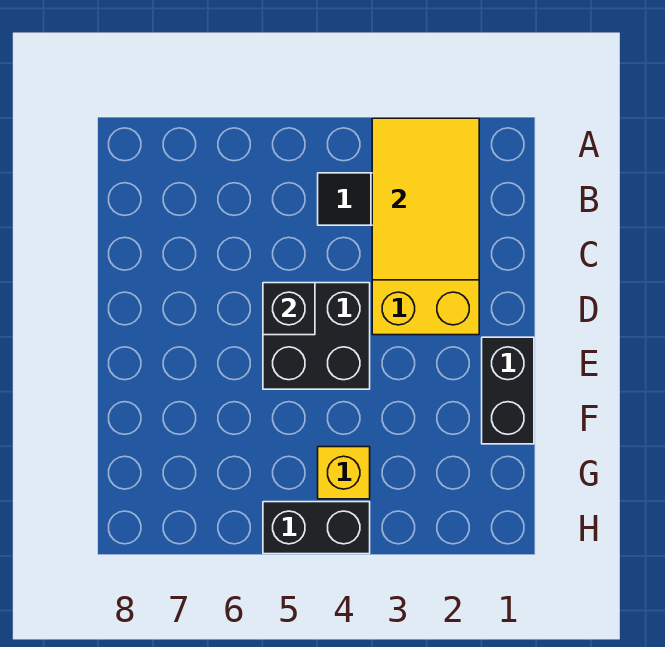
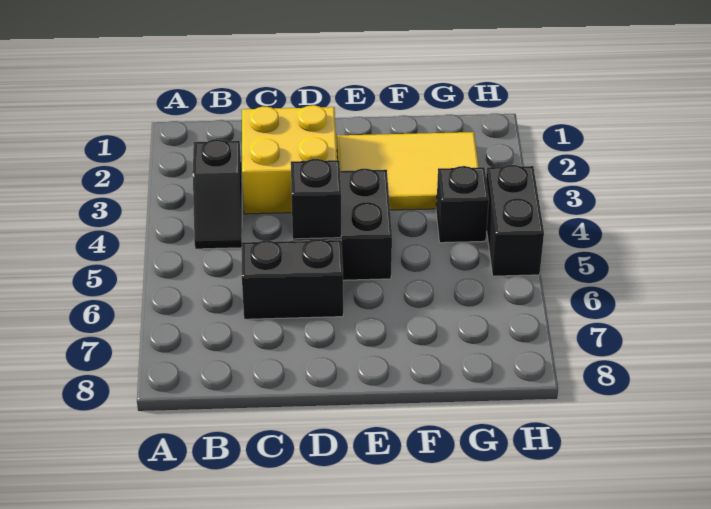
yellow 2x3 tile [372,118,479,280] -> yellow 2x3 tile moved to [337,132,479,210]
black 1x2 brick [482,337,534,444] -> black 1x2 brick moved to [242,239,343,319]
yellow 1x1 brick [318,447,370,499] -> black 1x1 brick [436,166,489,243]

